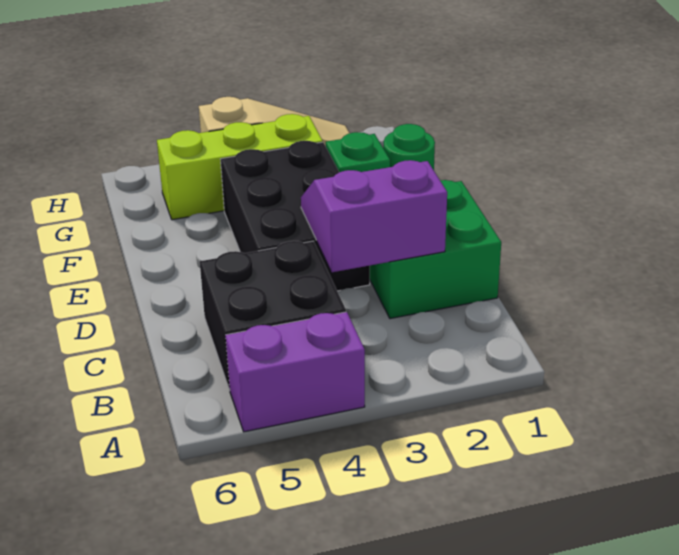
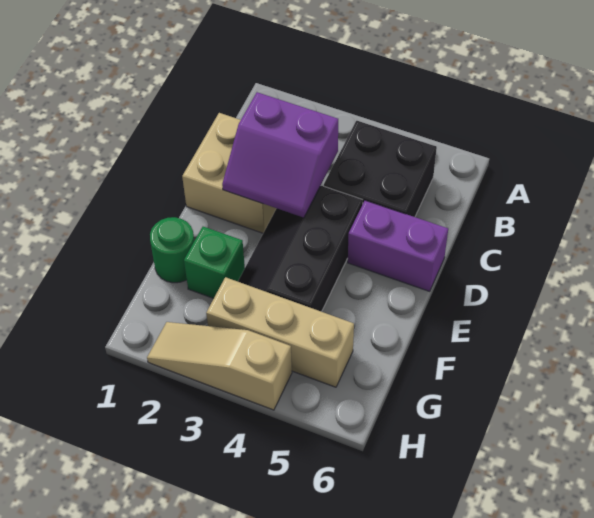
purple 1x2 brick [226,312,365,432] -> purple 1x2 brick moved to [348,200,448,291]
green 2x2 brick [370,180,501,319] -> tan 2x2 brick [182,113,276,233]
black 2x3 brick [221,141,370,291] -> black 2x3 slope [238,186,363,312]
lime 1x3 brick [157,114,323,220] -> tan 1x3 brick [206,277,354,387]

